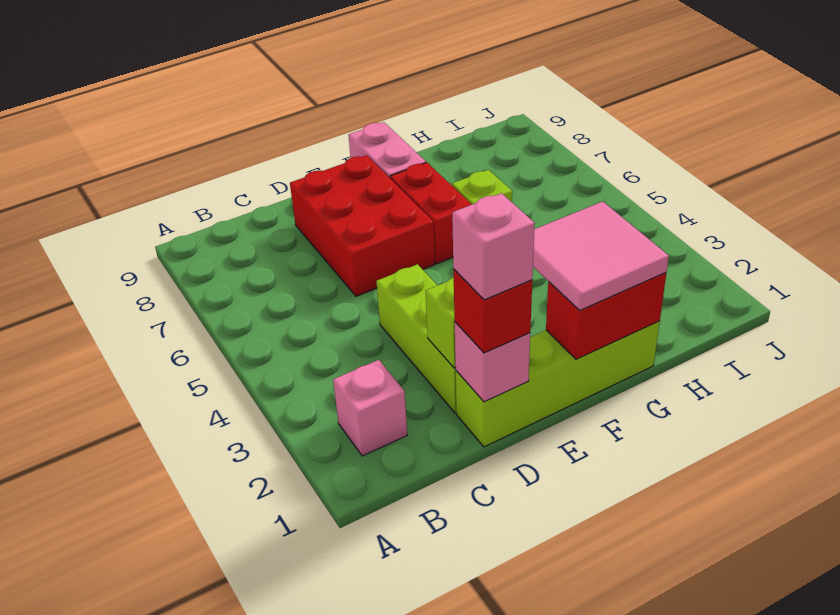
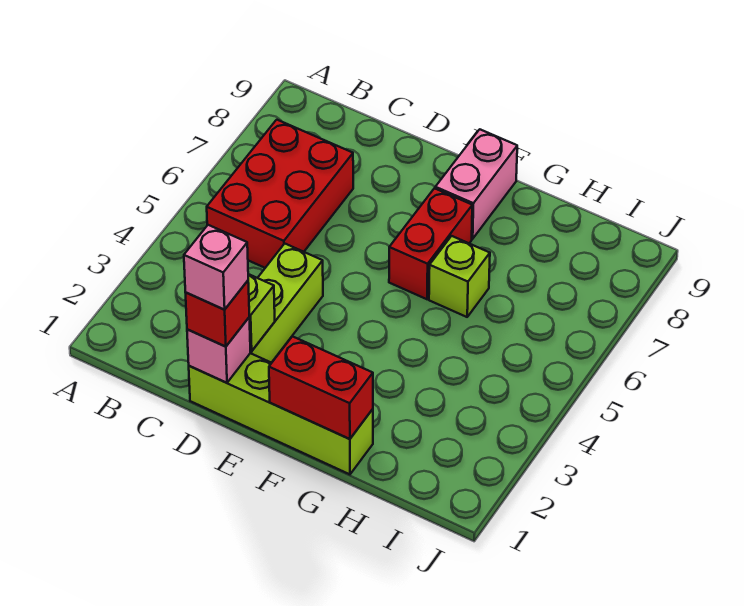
pink 1x1 brick [333,360,407,456] -> none
red 2x3 brick [290,155,435,296] -> red 2x3 brick moved to [207,120,353,268]
pink 2x2 tile [533,201,669,310] -> none

